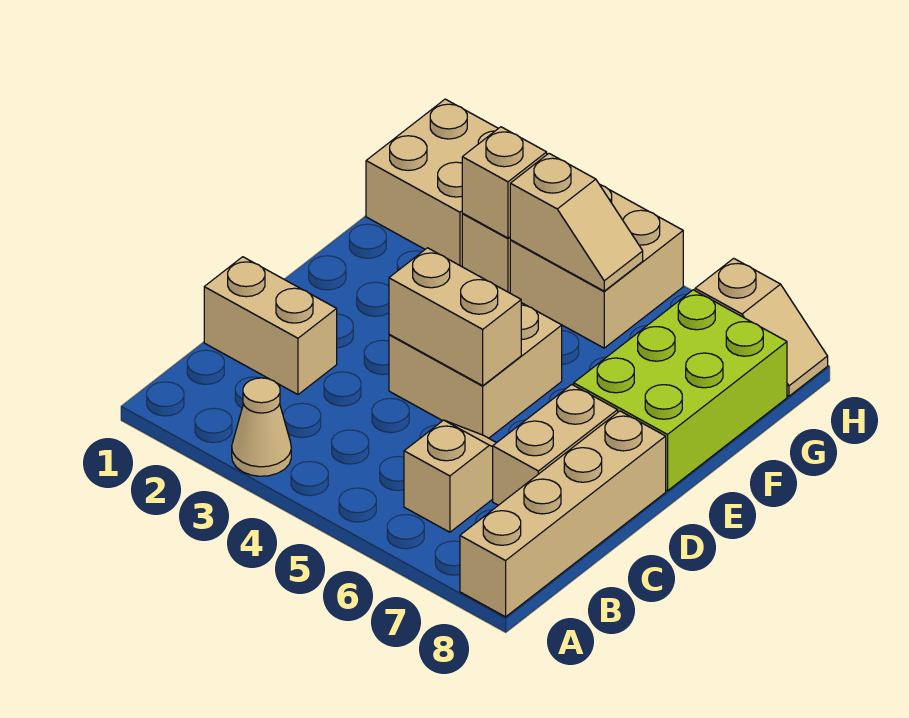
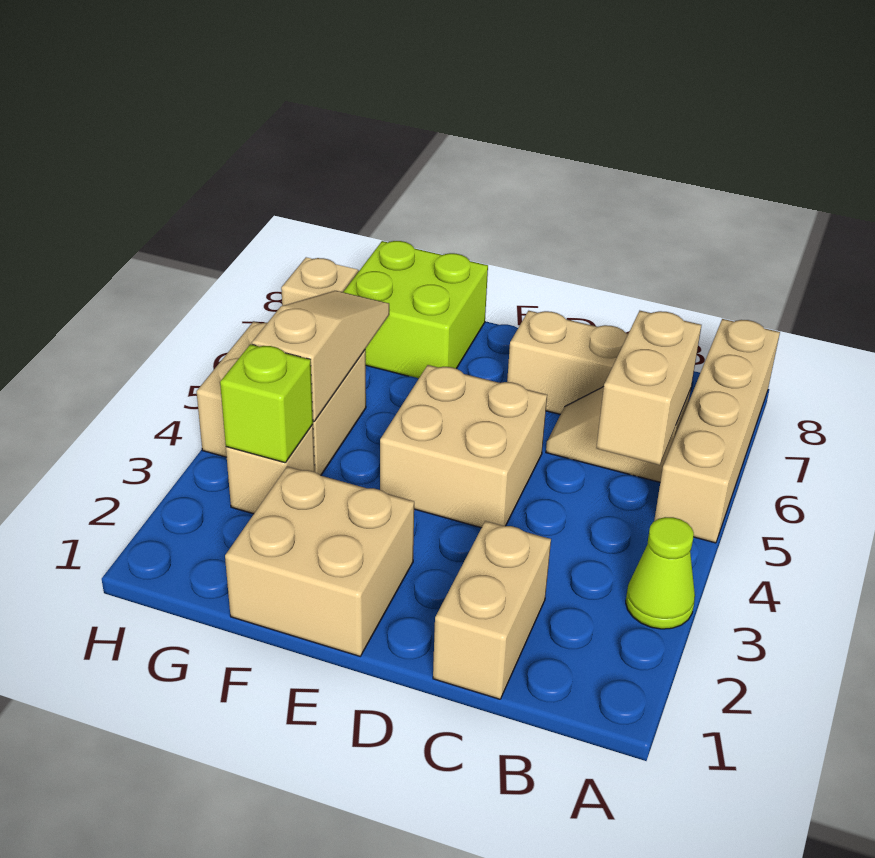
tan 1x1 cone [232,378,291,476] -> lime 1x1 cone [626,517,695,629]
tan 1x4 brick [460,411,666,617] -> tan 1x4 brick turned to [654,319,780,543]
tan 1x2 brick [389,248,521,386] -> tan 1x2 brick moved to [596,311,701,465]
lime 2x3 brick [574,290,787,491] -> lime 2x2 brick [344,241,488,379]
tan 2x2 brick [366,99,498,267] -> tan 2x2 brick moved to [225,466,414,656]
tan 1x1 brick [462,127,547,238] -> lime 1x1 brick [220,344,313,463]
tan 1x2 slope [510,154,643,291] -> tan 1x3 slope [252,291,389,422]

